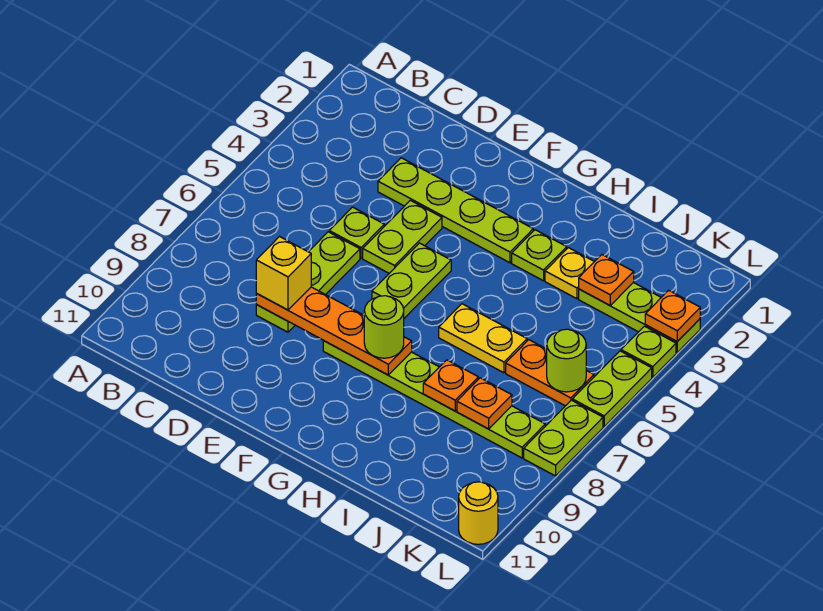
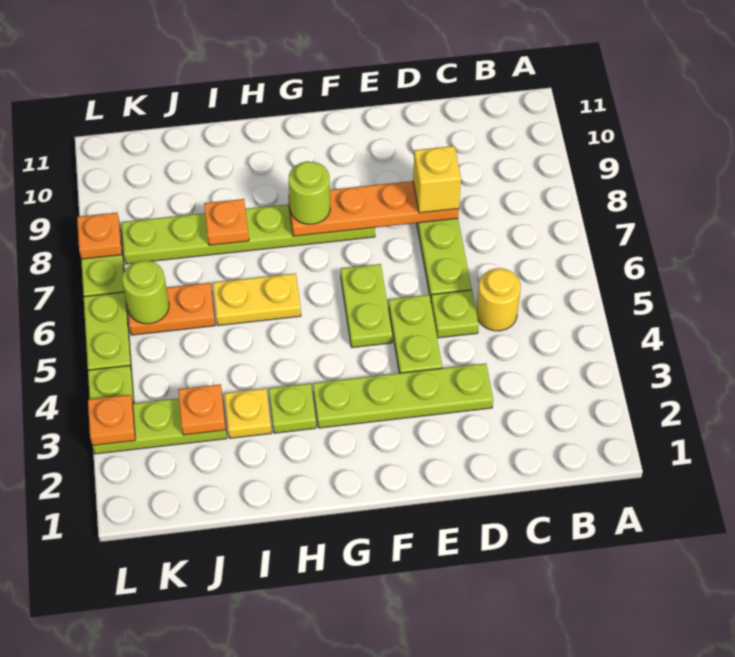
orange 1x1 plate [457,378,512,429] -> orange 1x1 plate moved to [77,213,122,259]
yellow 1x1 round brick [459,482,498,544] -> yellow 1x1 round brick moved to [477,268,521,331]

